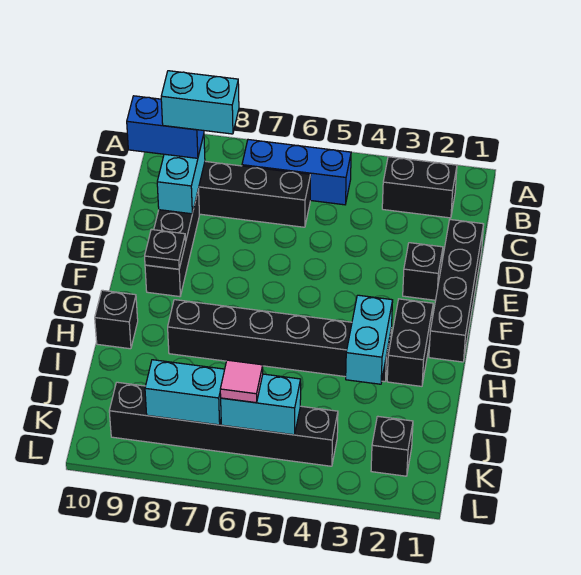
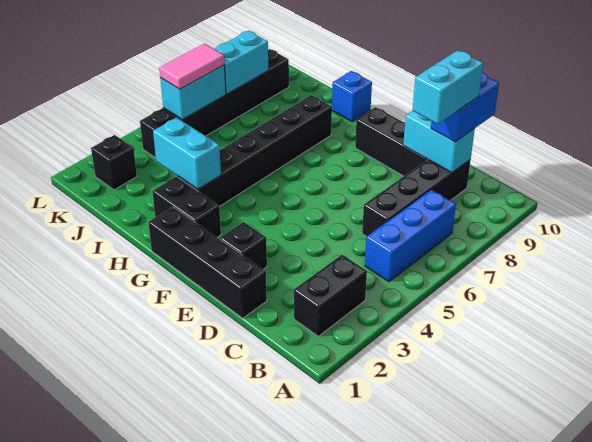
black 1x1 plate [145,229,186,269] -> none
black 1x1 brick [95,290,138,349] -> blue 1x1 brick [332,71,372,122]
pink 1x1 tile [220,360,263,403] -> pink 1x2 tile [159,44,224,89]

